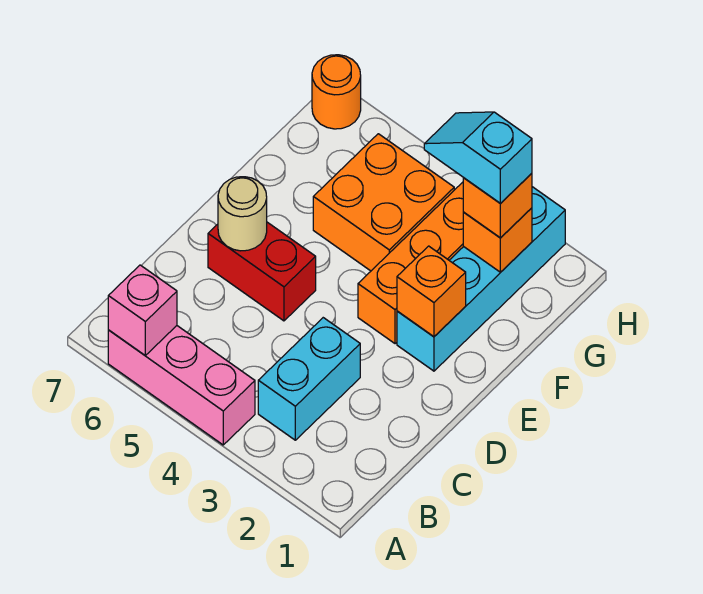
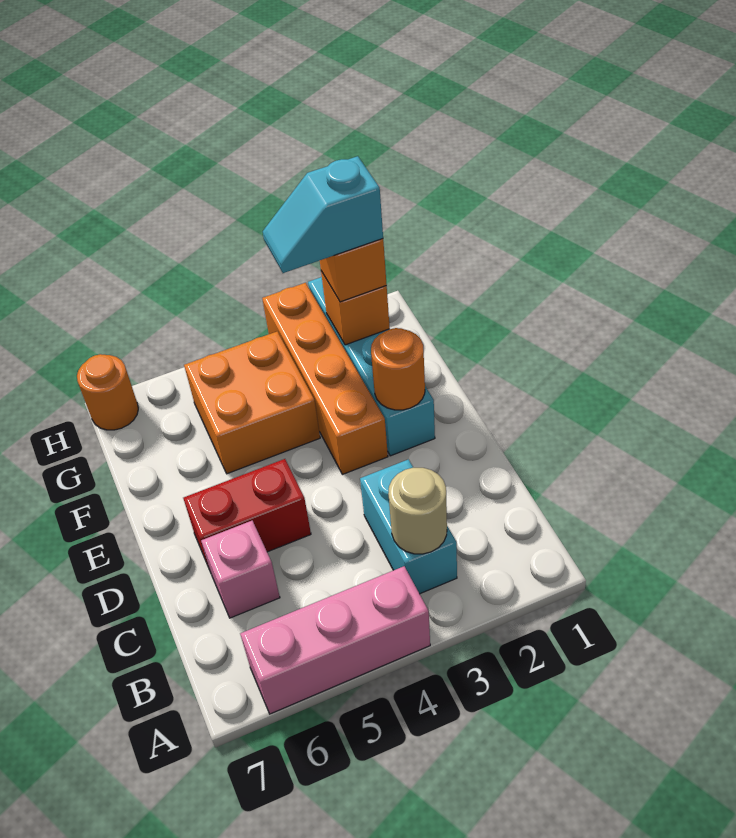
pink 1x1 brick [108,265,177,355] -> pink 1x1 brick moved to [201,521,280,618]
tan 1x1 round brick [218,177,267,251] -> tan 1x1 round brick moved to [388,468,447,554]
orange 1x1 brick [397,246,466,337] -> orange 1x1 round brick [371,328,425,410]

